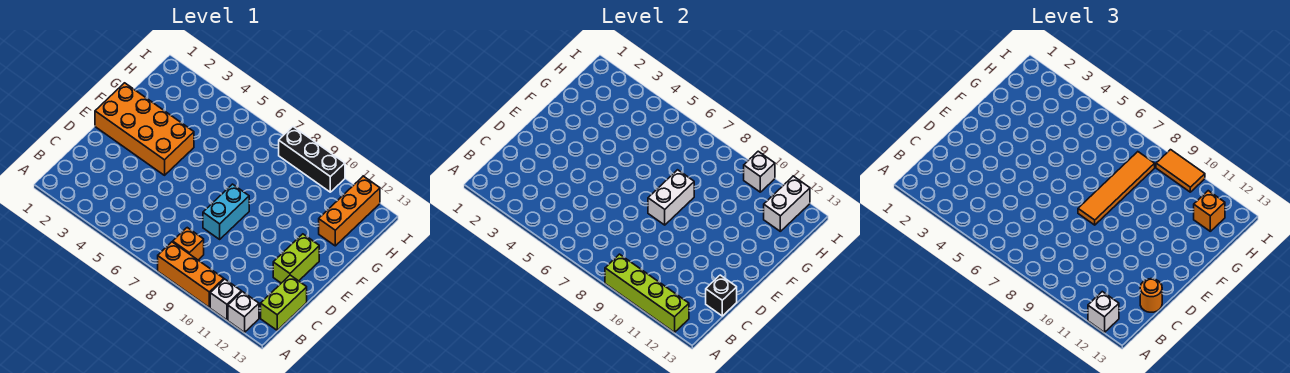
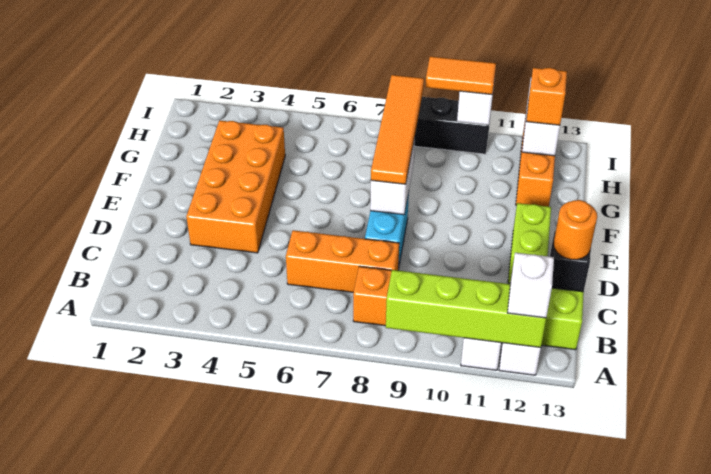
orange 1x3 brick [158,242,224,307] -> orange 1x3 brick moved to [286,230,399,292]
orange 2x4 brick [95,83,194,175] -> orange 2x4 brick turned to [186,120,285,253]

